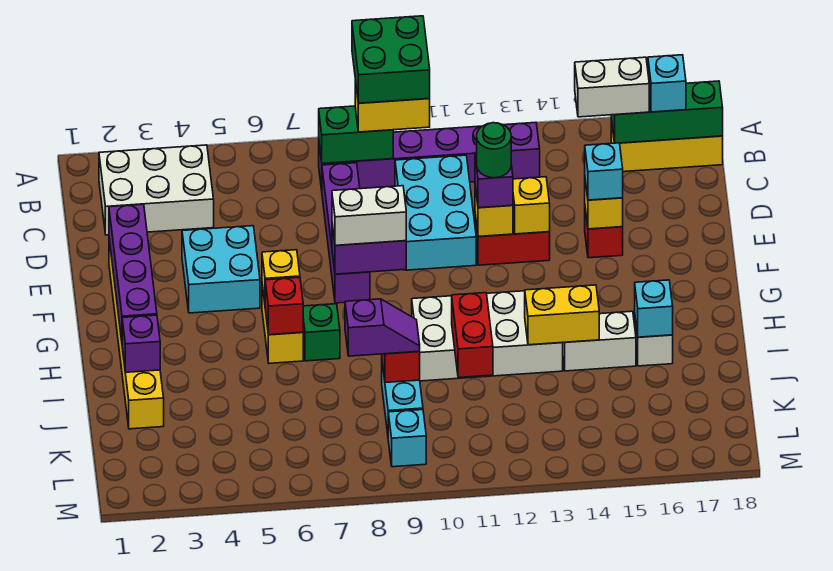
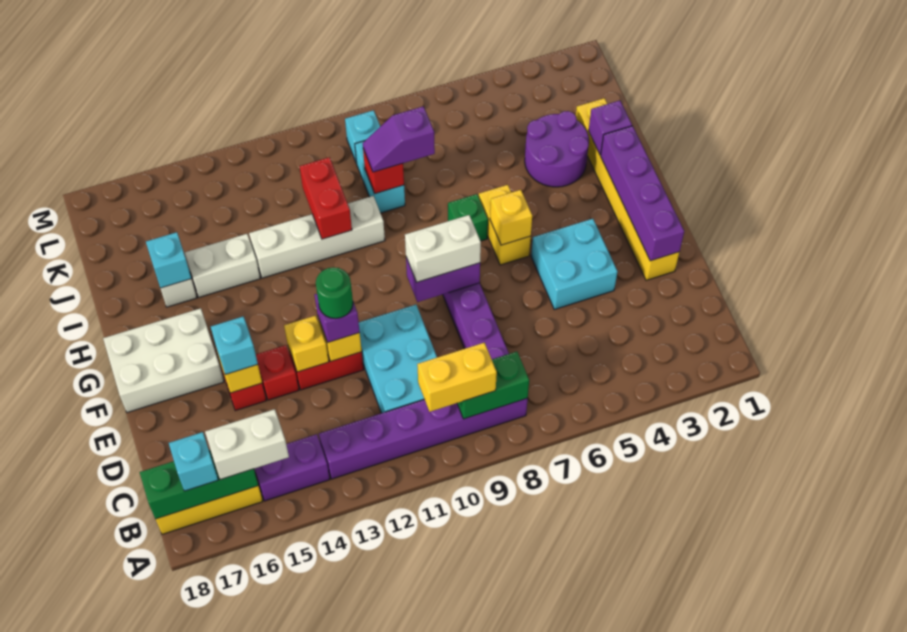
green 2x2 brick [352,16,430,103] -> none
white 2x3 brick [99,145,214,235] -> white 2x3 brick moved to [103,308,224,413]
none -> purple 1x2 brick [254,434,330,501]
red 1x1 brick [265,277,303,335] -> red 1x1 brick moved to [256,345,299,400]
white 2x4 brick [412,291,563,381] -> white 1x4 brick [249,196,385,278]
none -> purple 2x2 round brick [525,111,589,187]
yellow 1x2 brick [525,285,599,345] -> none

